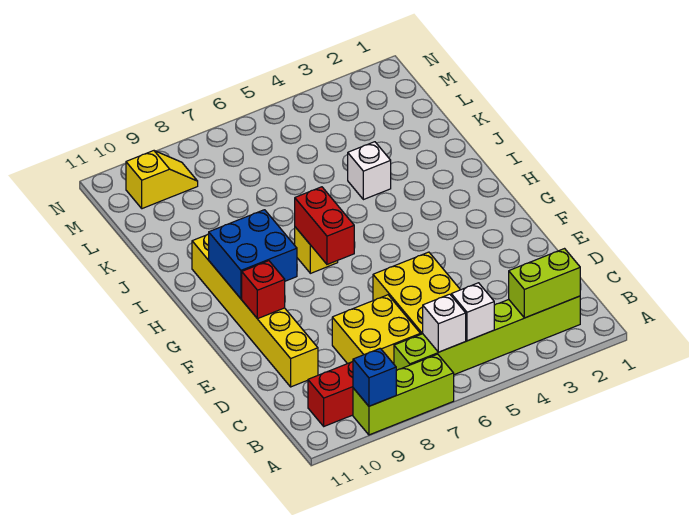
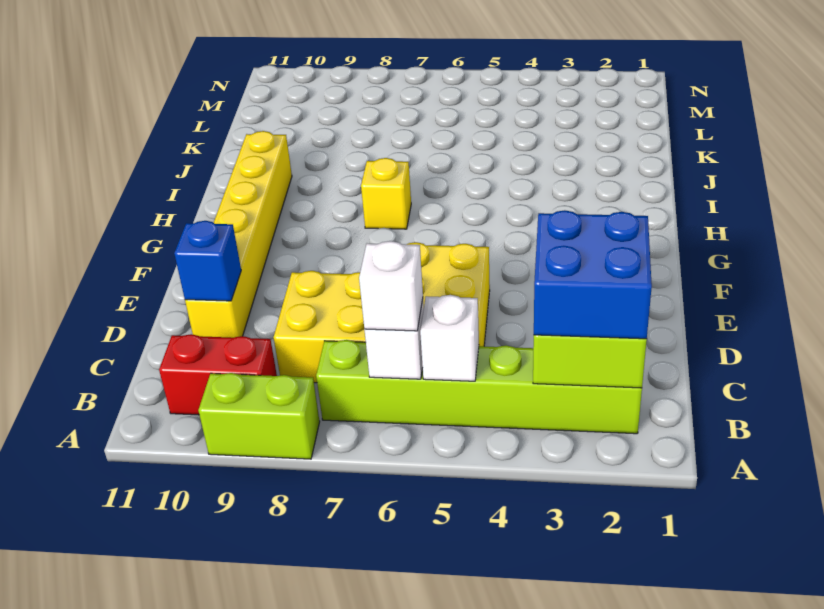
lime 1x3 brick [353,354,454,435] -> lime 1x2 brick [198,373,320,459]
blue 1x1 brick [353,348,396,406] -> blue 1x1 brick moved to [174,221,241,301]
red 1x1 brick [242,261,285,319] -> none
red 1x2 brick [295,187,354,264] -> none
blue 2x2 brick [209,210,297,299] -> blue 2x2 brick moved to [534,210,652,339]
white 1x1 brick [348,142,391,200] -> white 1x1 brick moved to [359,241,423,331]
yellow 1x2 slope [126,151,198,209] -> none

